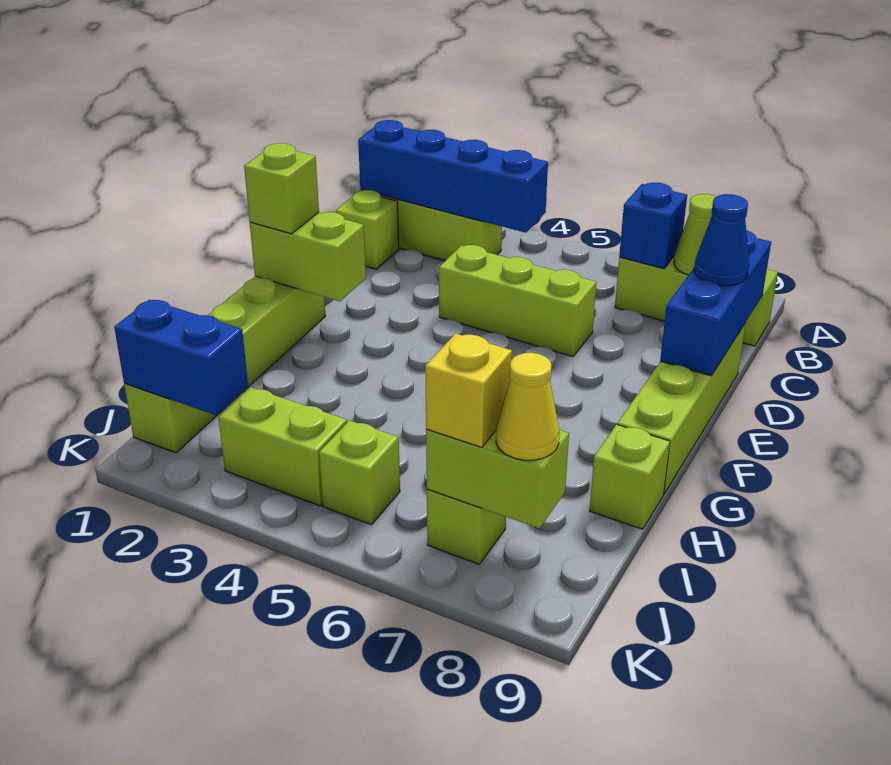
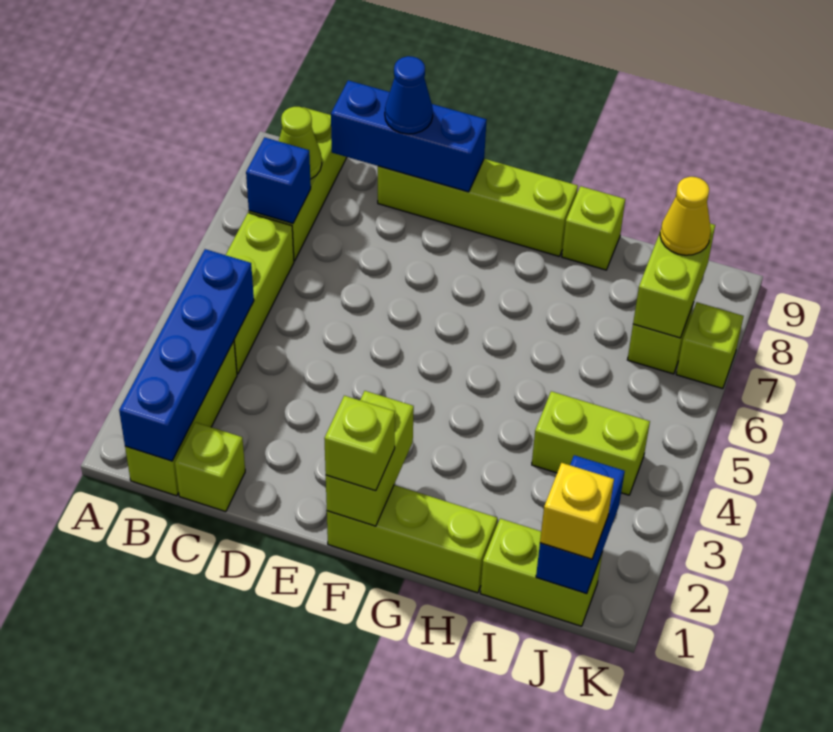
lime 1x3 brick [439,245,596,357] -> lime 1x3 brick moved to [226,213,294,374]
lime 1x2 brick [218,387,347,506] -> lime 1x2 brick turned to [532,391,650,495]
lime 1x1 brick [319,420,400,525] -> lime 1x1 brick moved to [676,302,744,389]
yellow 1x1 brick [425,333,512,447] -> yellow 1x1 brick moved to [540,463,614,559]

